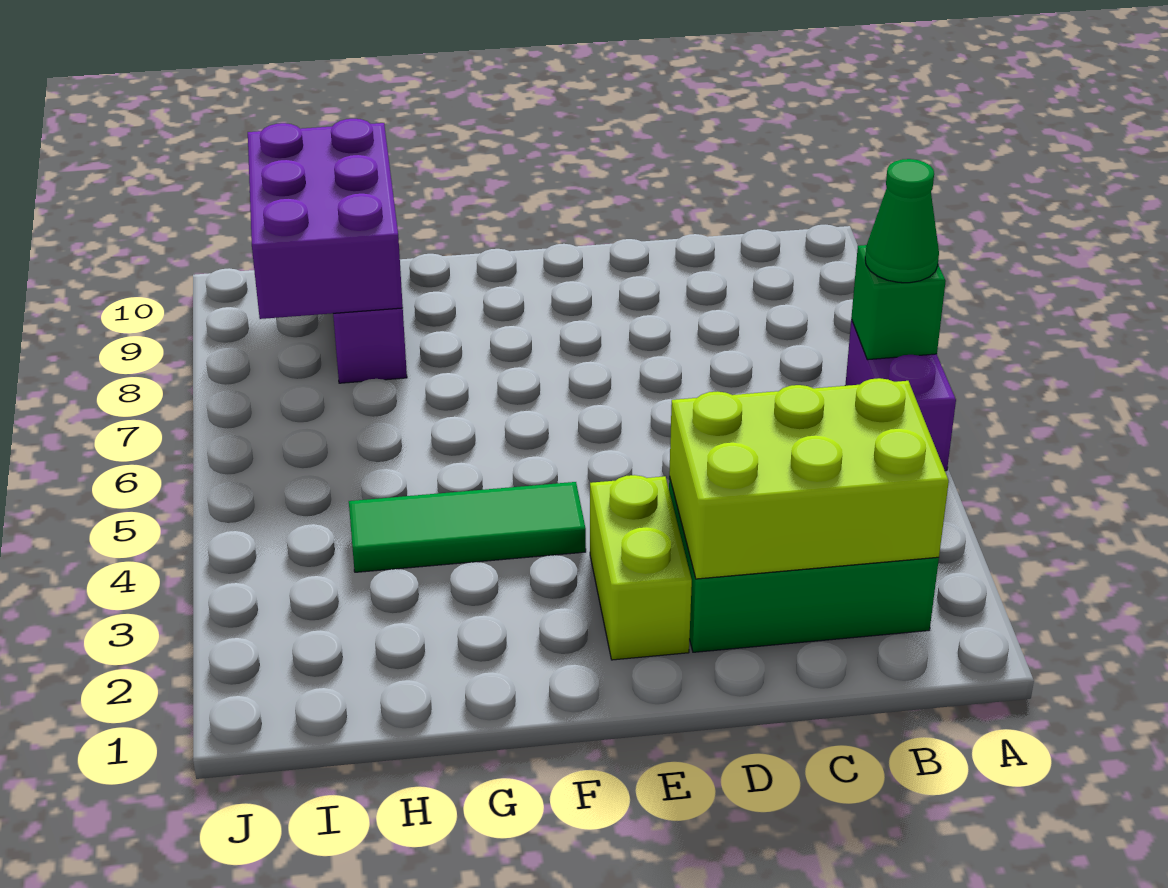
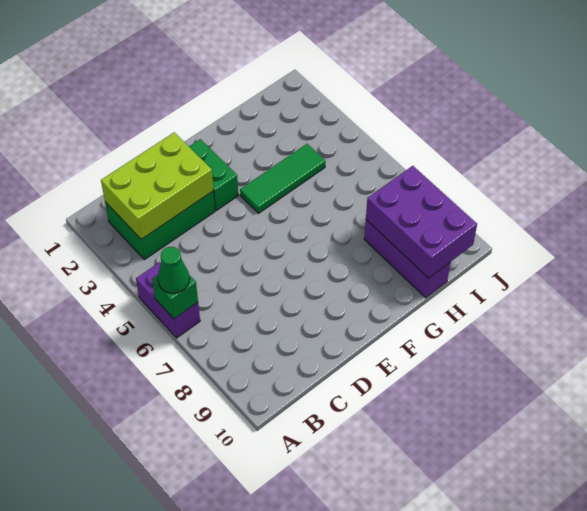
lime 1x2 brick [590,475,692,660] -> green 1x2 brick [189,139,238,210]

